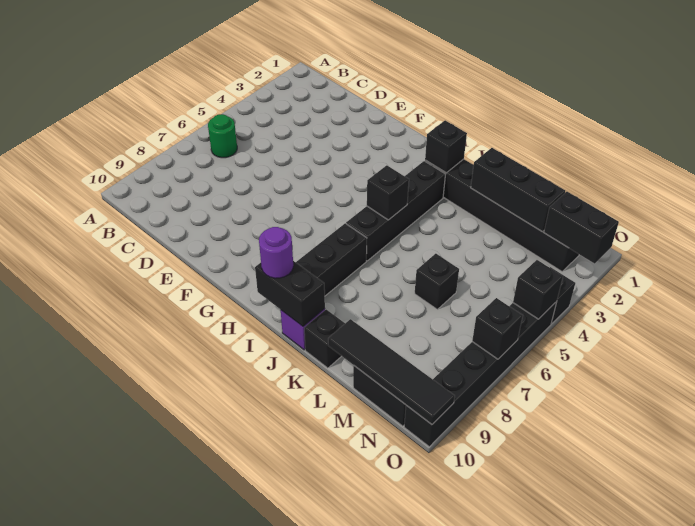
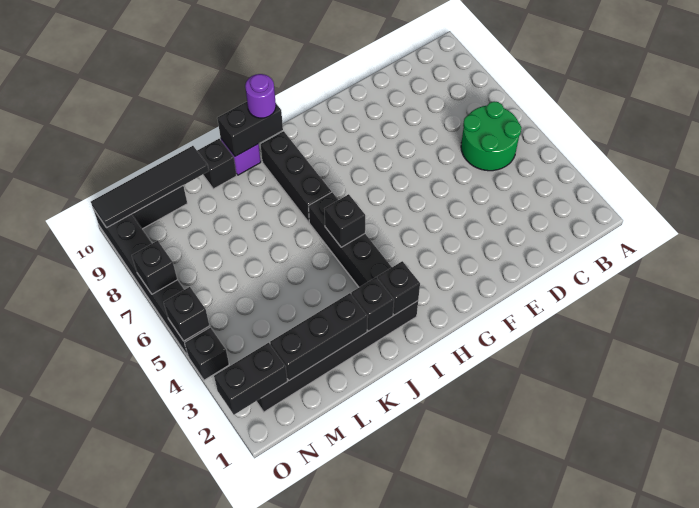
green 1x1 round brick [208,114,237,158] -> green 2x2 round brick [461,101,522,171]
black 1x1 brick [415,254,459,309] -> black 1x1 brick moved to [351,277,394,331]

